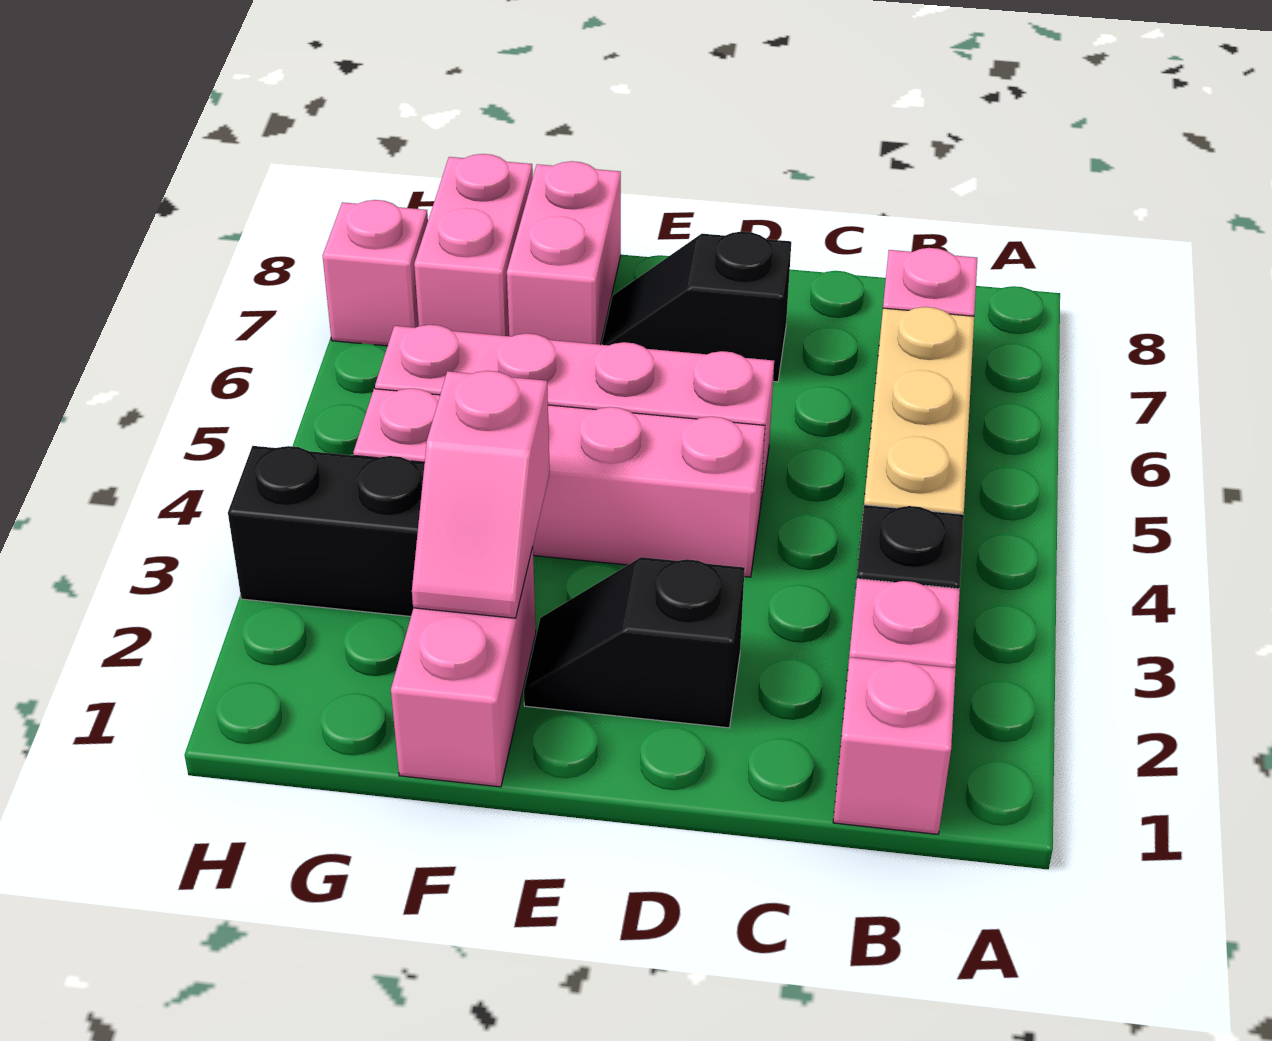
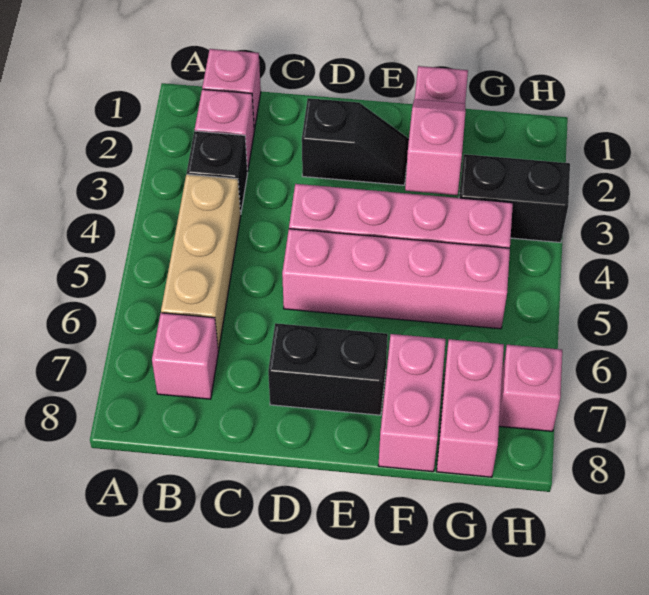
black 1x2 slope [602,232,791,382] -> black 1x2 brick [268,323,388,415]

